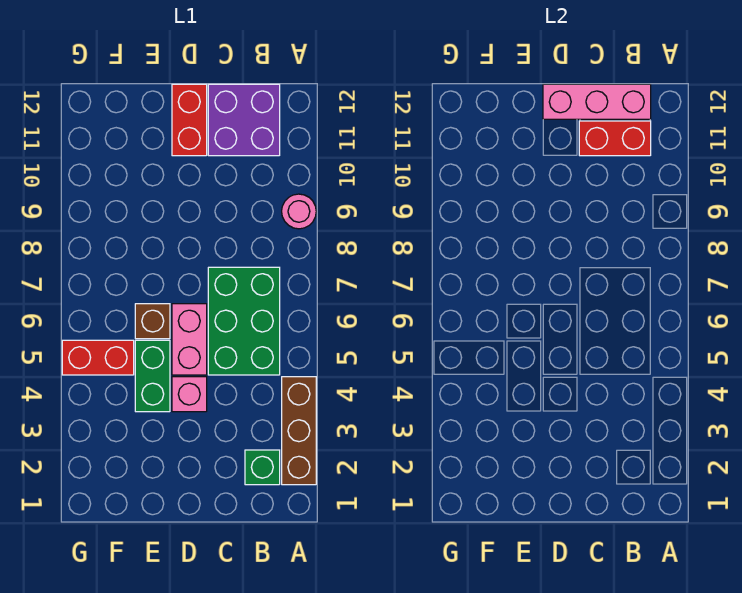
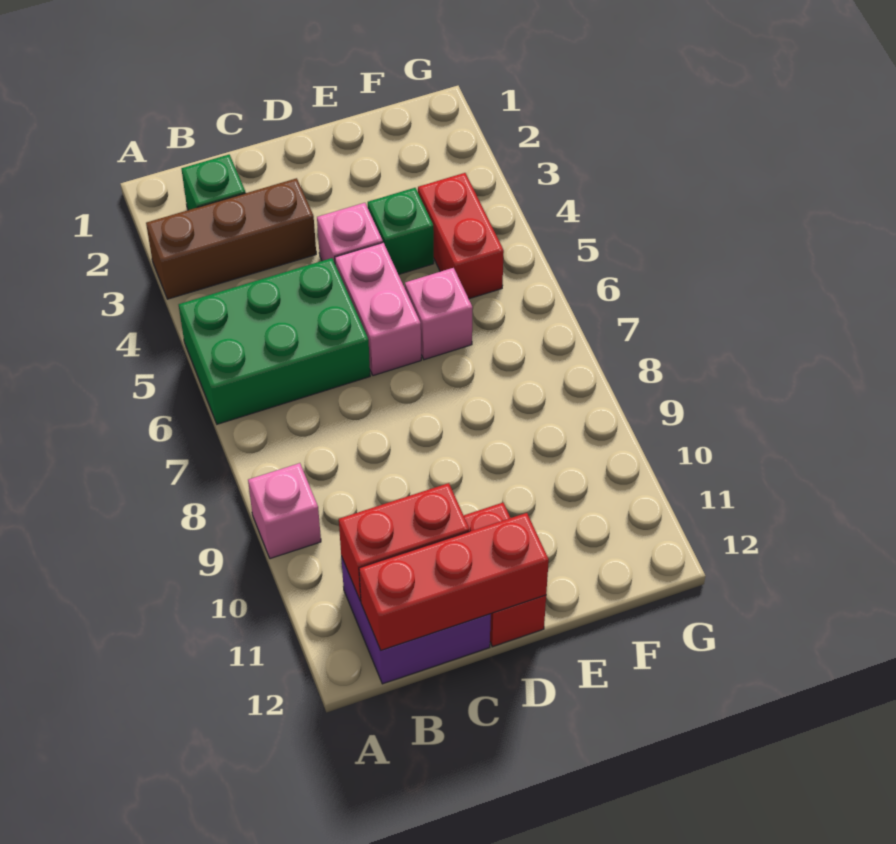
brown 1x3 brick [282,377,316,485] -> brown 1x3 brick turned to [146,178,316,299]
pink 1x1 round brick [282,194,316,229] -> pink 1x1 brick [248,463,321,559]
green 2x3 brick [208,267,280,375] -> green 2x3 brick turned to [179,258,370,424]
pink 1x3 brick [543,84,651,119] -> red 1x3 brick [359,513,549,650]
green 1x2 brick [135,340,170,412] -> green 1x1 brick [368,188,434,275]
brown 1x1 brick [135,304,170,339] -> pink 1x1 brick [405,268,473,360]
red 1x2 brick [62,340,134,375] -> red 1x2 brick turned to [418,173,504,299]

